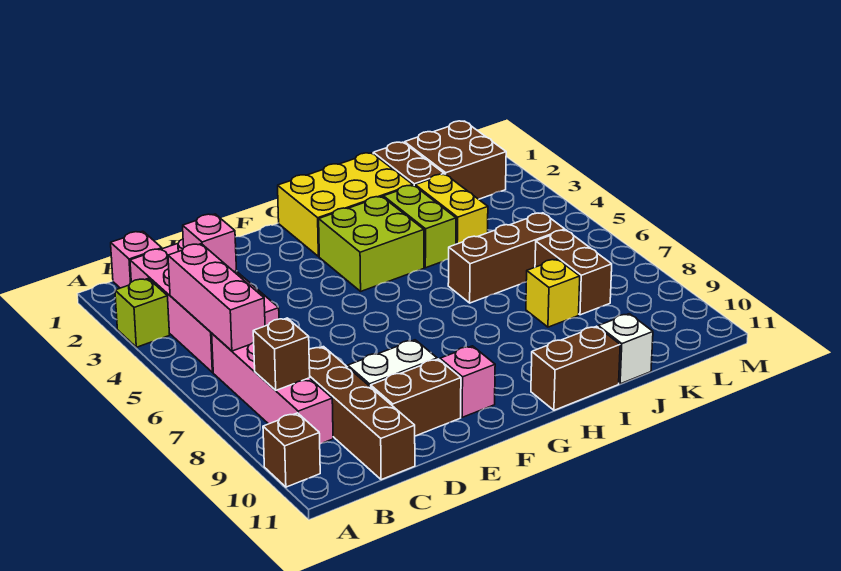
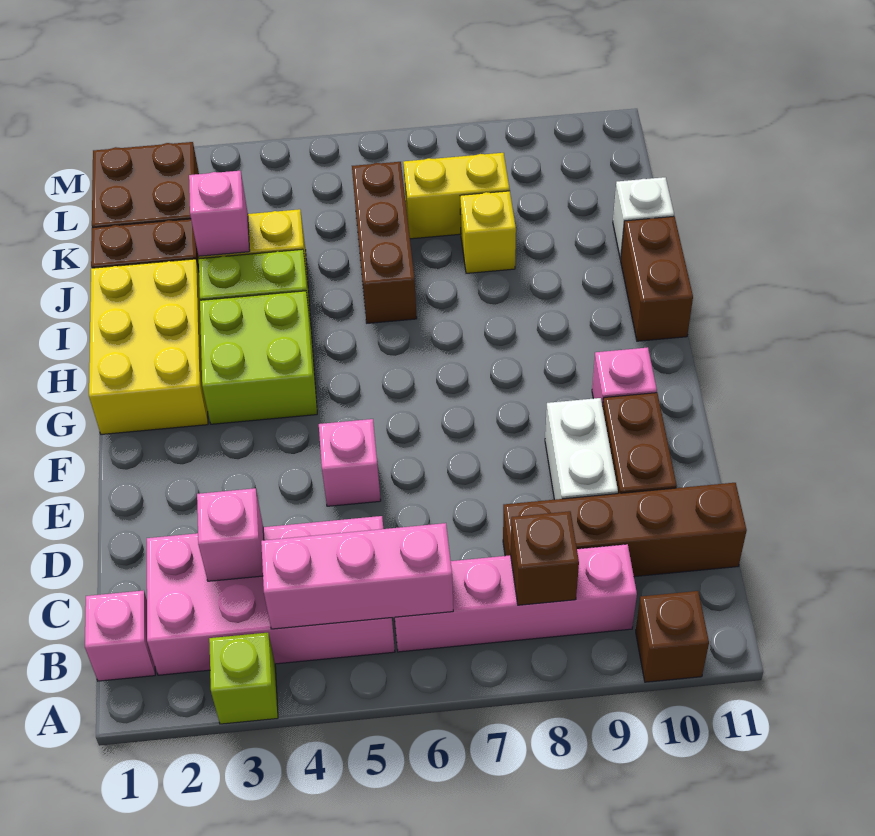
none -> pink 1x1 brick [319,419,381,506]
none -> pink 1x1 brick [189,171,250,256]
brown 1x2 brick [535,230,612,315] -> yellow 1x2 brick [403,153,510,239]

